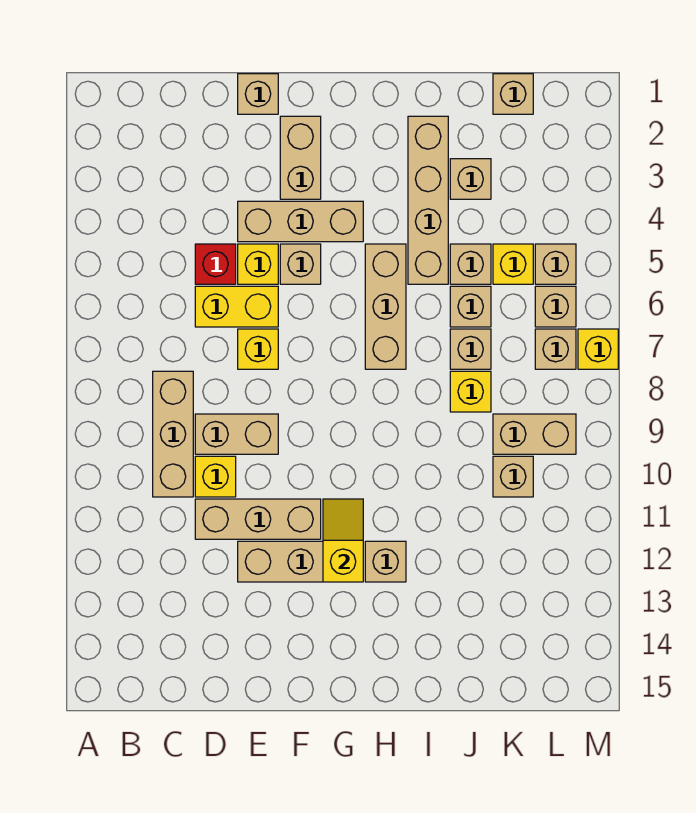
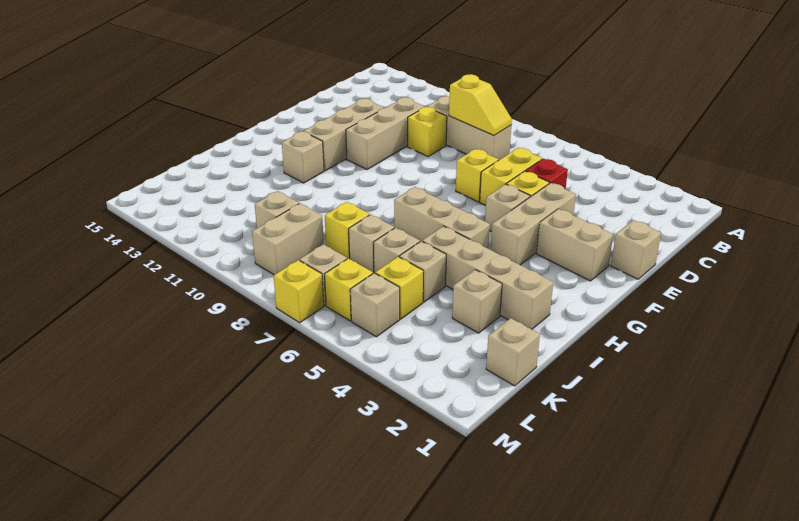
tan 1x2 brick [195,414,278,454] -> none
yellow 1x2 slope [323,499,363,582] -> yellow 1x2 slope moved to [449,74,512,135]
tan 1x1 brick [535,286,576,327] -> yellow 1x1 brick [325,258,373,321]

